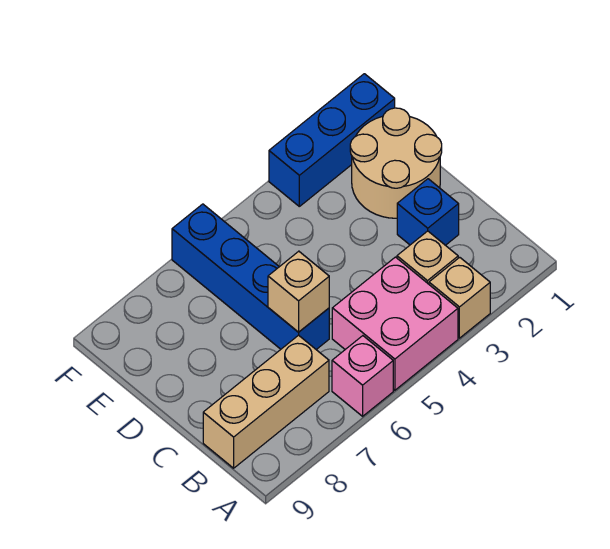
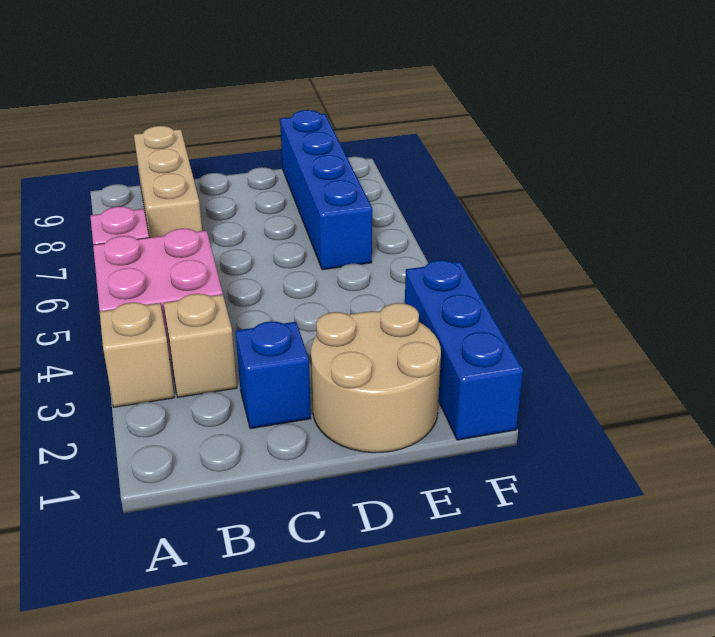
blue 1x4 brick [172,204,329,350] -> blue 1x4 brick turned to [280,110,372,270]
tan 1x1 brick [268,251,329,332] -> none

